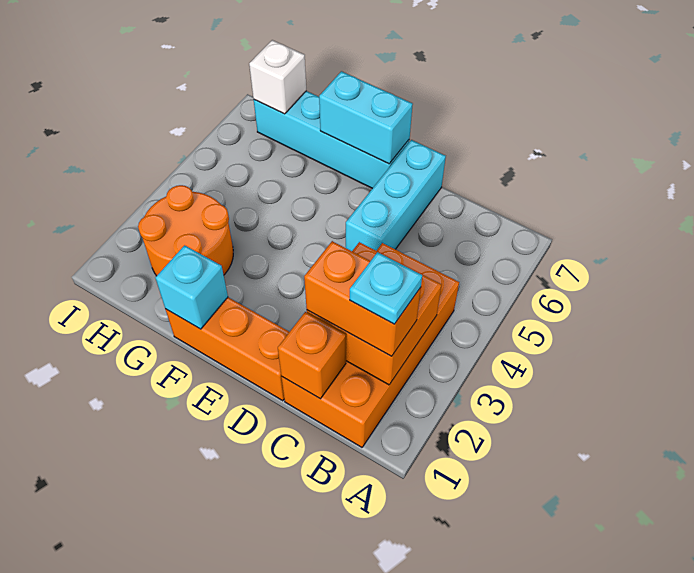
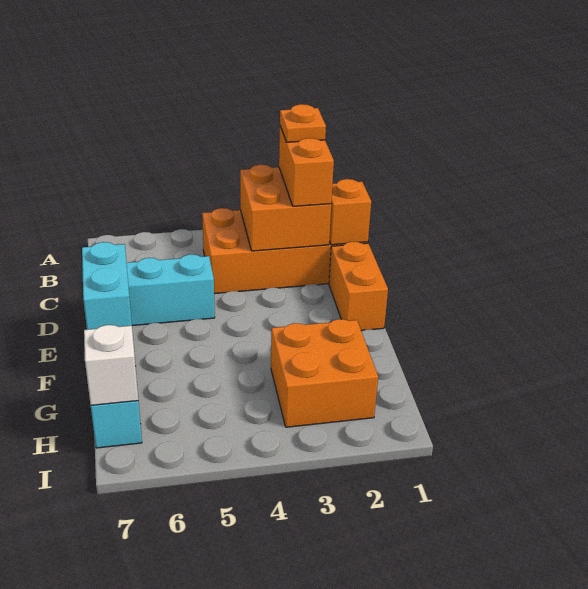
cyan 1x1 plate [350,252,422,324] -> orange 1x1 plate [280,104,326,142]
orange 1x3 brick [166,297,289,401] -> orange 1x2 brick [329,242,388,331]
cyan 1x1 brick [155,245,228,329] -> none
orange 2x2 round brick [138,185,233,276] -> orange 2x2 brick [271,319,378,427]

